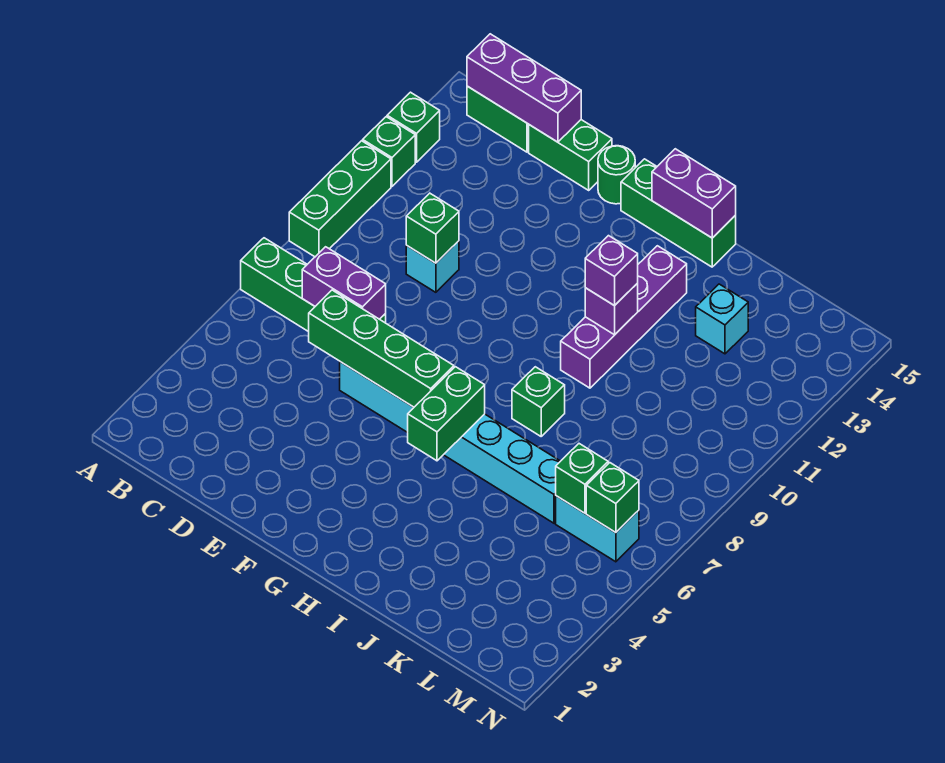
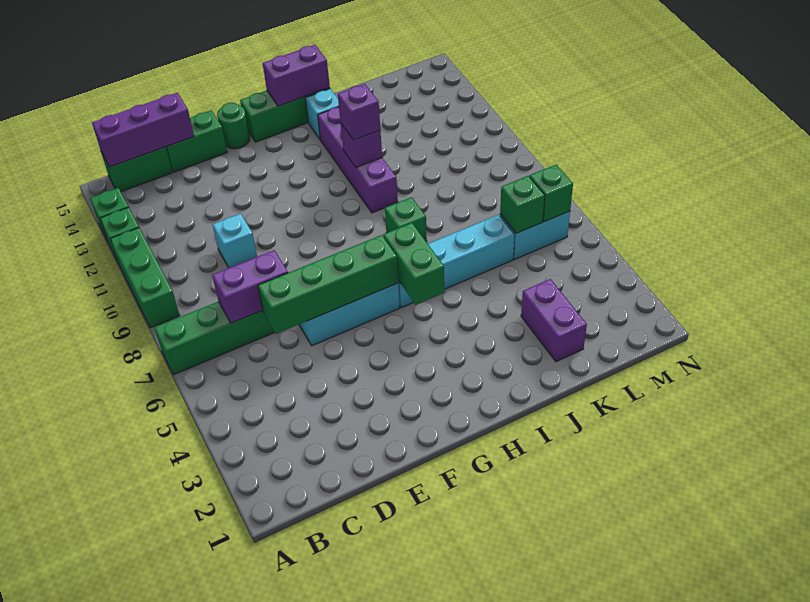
green 1x1 brick [406,193,459,263] -> none
none -> purple 1x2 brick [521,279,587,362]
cyan 1x1 brick [696,284,748,354] -> cyan 1x1 brick moved to [305,89,339,139]

